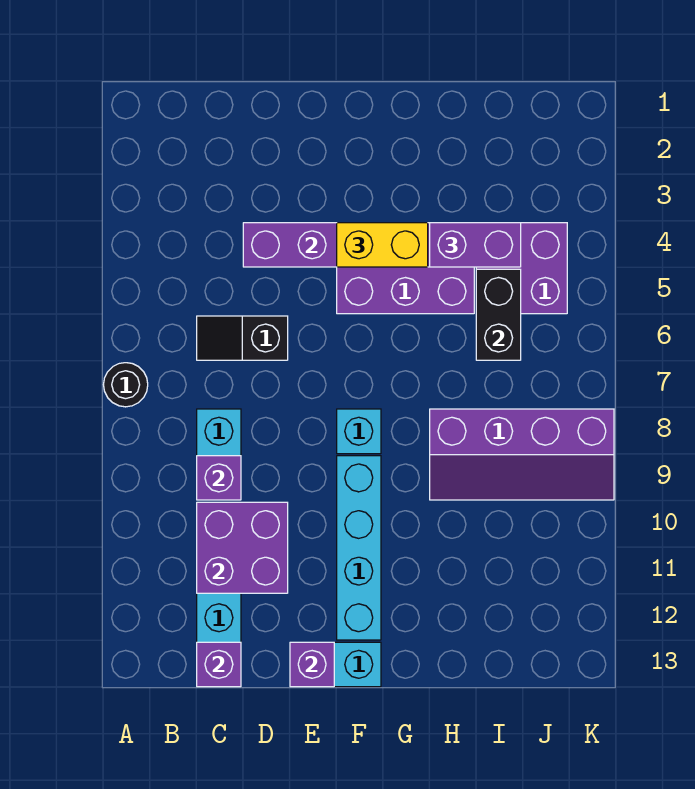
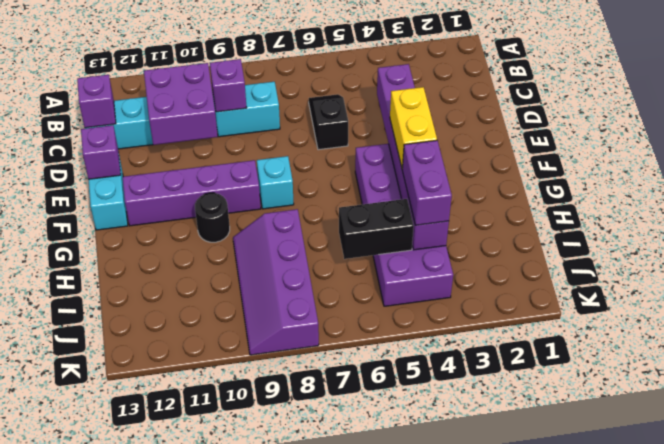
black 1x1 round brick [103,363,148,407] -> black 1x1 round brick moved to [195,193,230,242]
cyan 1x4 brick [337,456,381,640] -> purple 1x4 brick [123,160,261,226]

